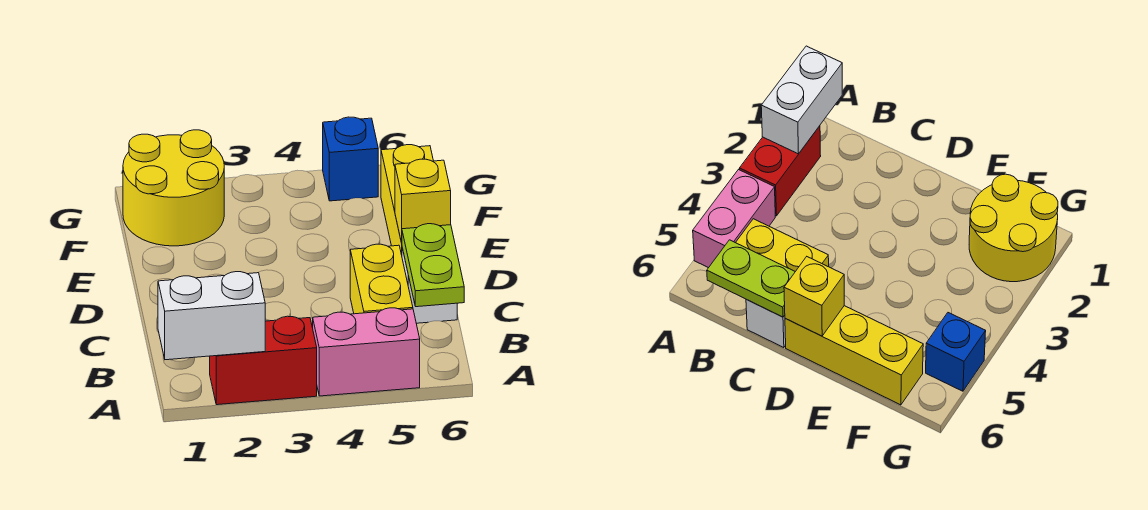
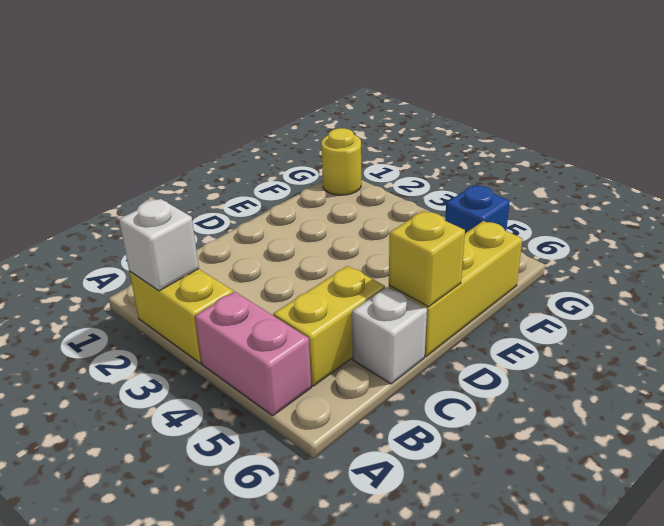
white 1x2 brick [158,272,265,360] -> white 1x1 brick [119,199,199,291]
red 1x2 brick [210,316,317,405] -> yellow 1x2 brick [129,269,233,363]
lime 1x2 plate [402,224,464,307] -> none
yellow 2x2 round brick [123,130,224,246] -> yellow 1x1 round brick [321,128,361,195]

